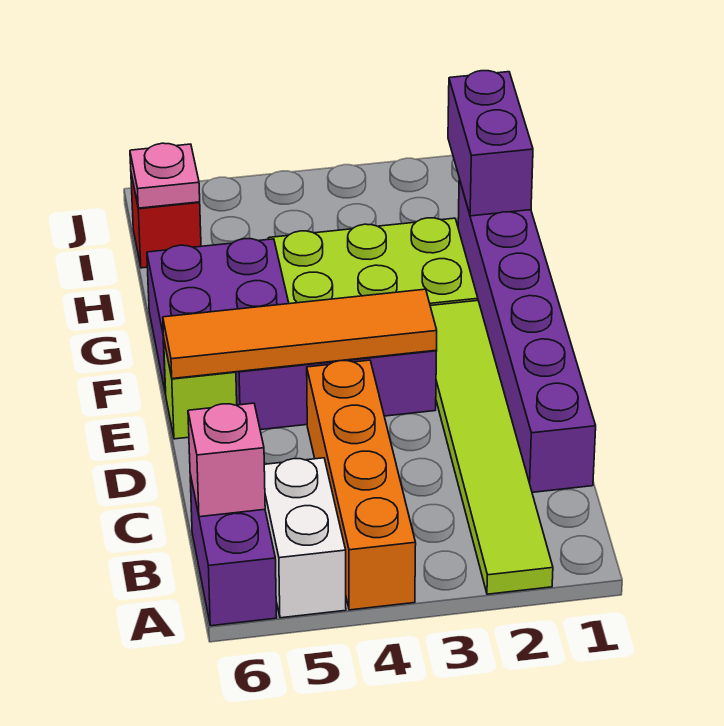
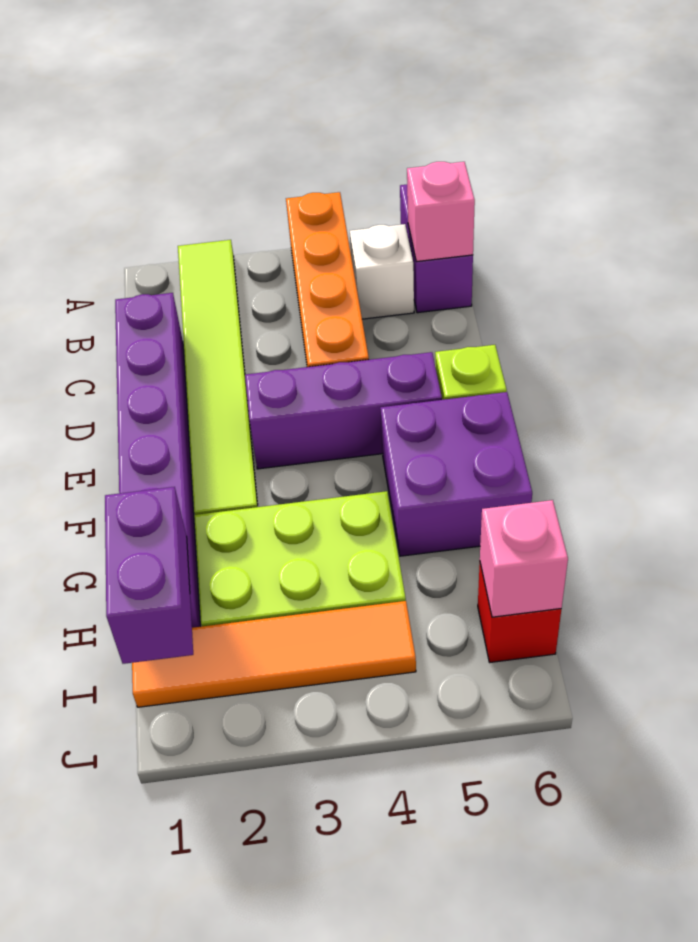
white 1x2 brick [264,458,346,618] -> white 1x1 brick [350,224,414,319]
orange 1x4 tile [163,289,437,379] -> orange 1x4 tile moved to [132,601,416,707]
pink 1x1 plate [130,143,200,208] -> pink 1x1 brick [480,500,568,617]

